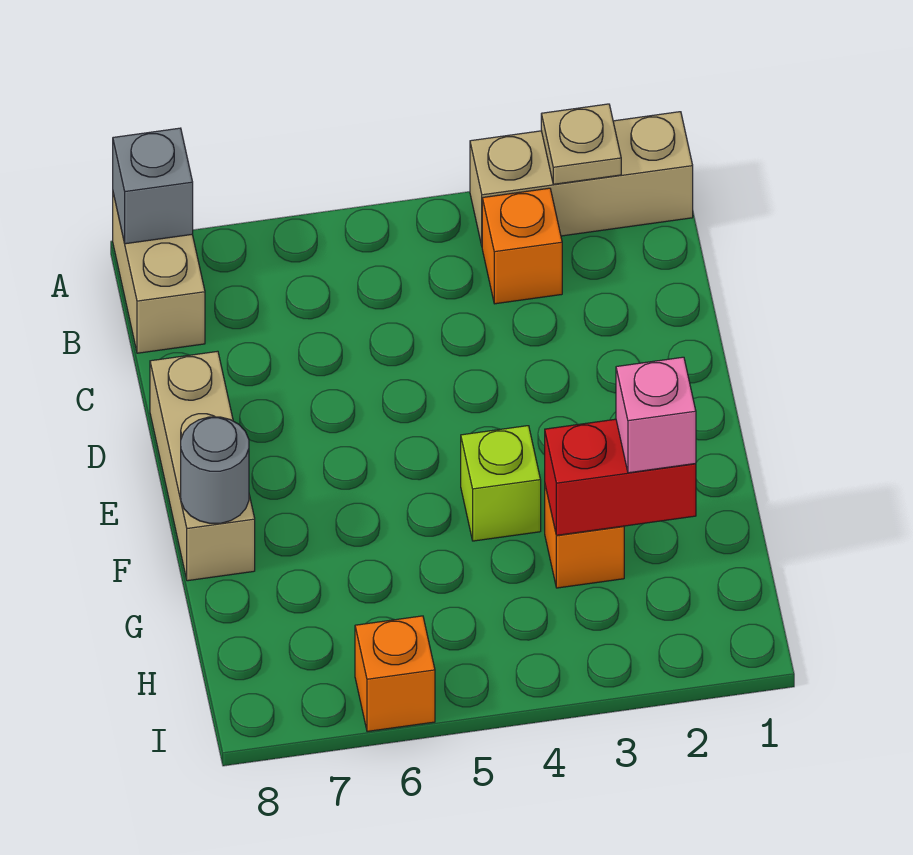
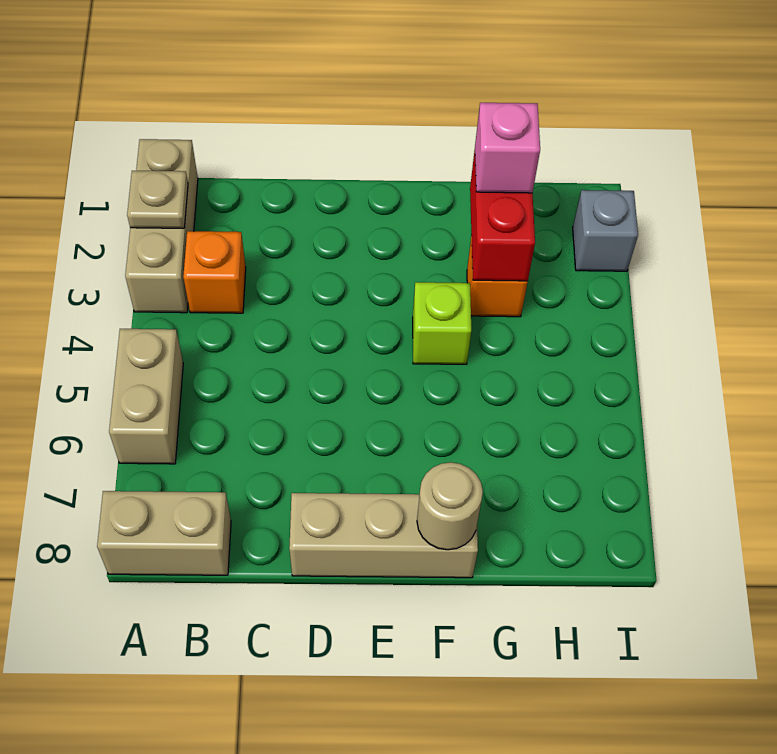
none -> tan 1x2 brick [109,329,183,464]
grey 1x1 brick [113,128,193,244] -> grey 1x1 brick moved to [573,190,638,271]
grey 1x1 round brick [181,417,249,523] -> tan 1x1 round brick [417,462,483,550]
orange 1x1 brick [355,616,435,731] -> none

